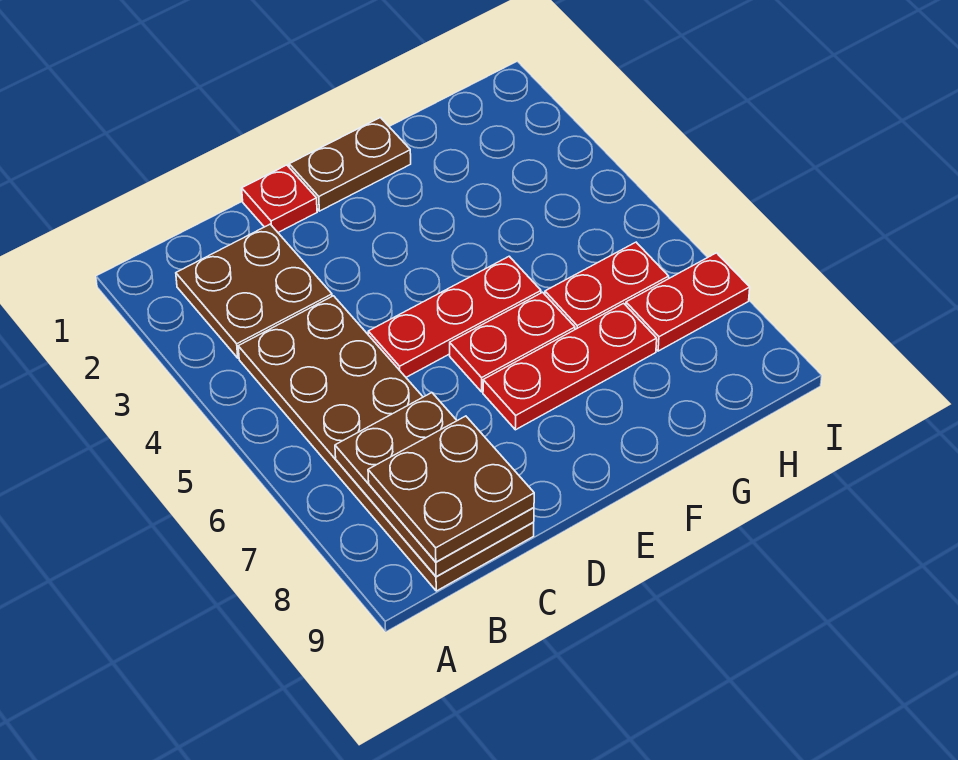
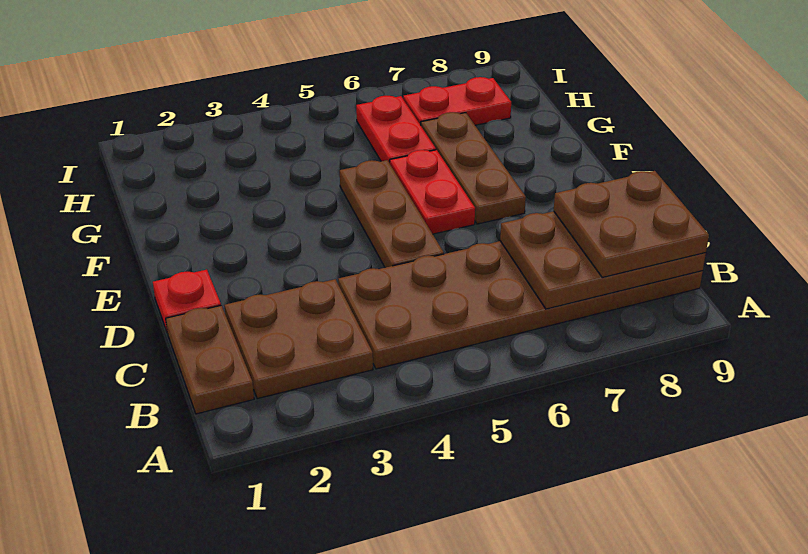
red 1x3 plate [368,256,541,377] -> brown 1x3 plate [340,160,444,268]
brown 1x2 plate [289,118,411,211] -> brown 1x2 plate moved to [166,306,254,414]
red 1x3 plate [483,303,657,430] -> brown 1x3 plate [421,112,526,224]
red 1x2 plate [626,253,750,351] -> red 1x2 plate turned to [403,77,511,125]

